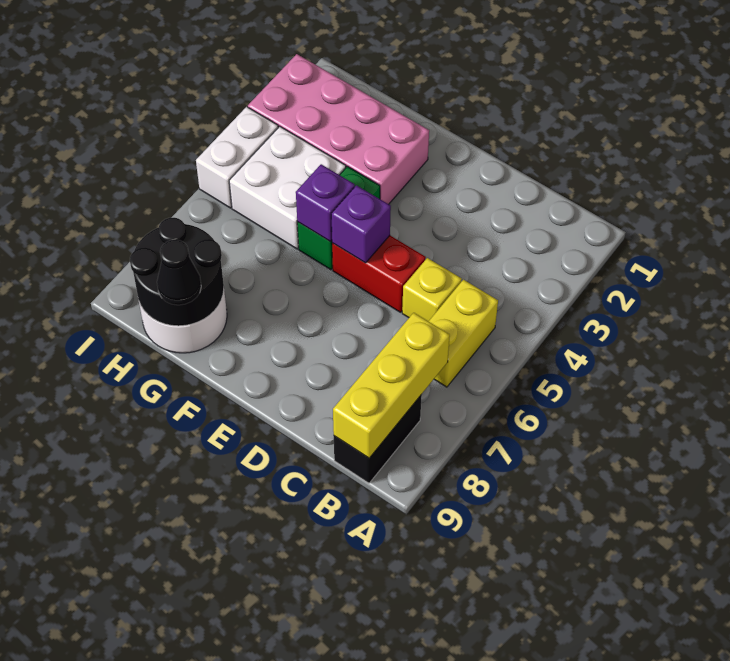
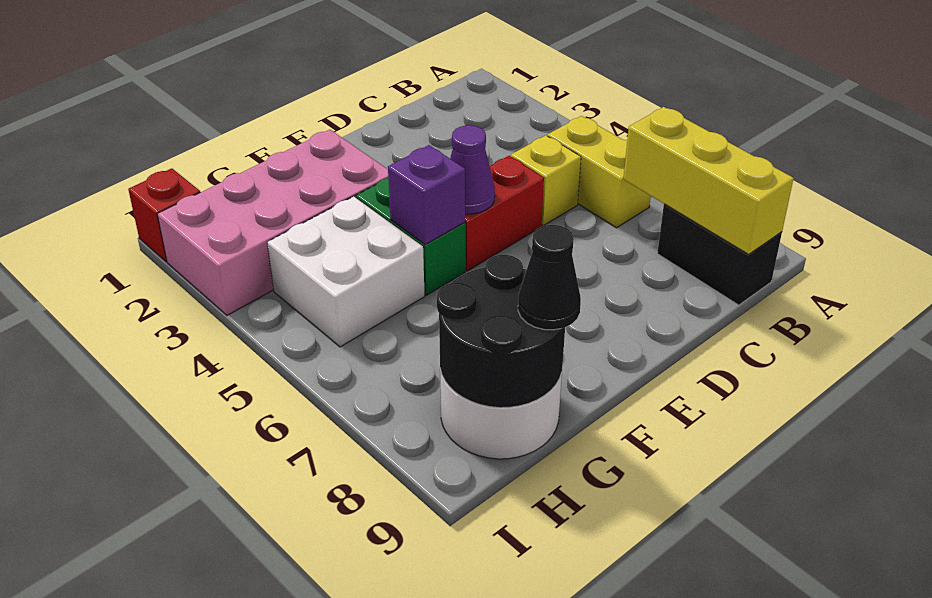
purple 1x1 brick [331,185,391,263] -> purple 1x1 cone [450,125,495,214]
none -> red 1x1 brick [128,168,200,262]
white 1x2 brick [196,107,278,208] -> none

